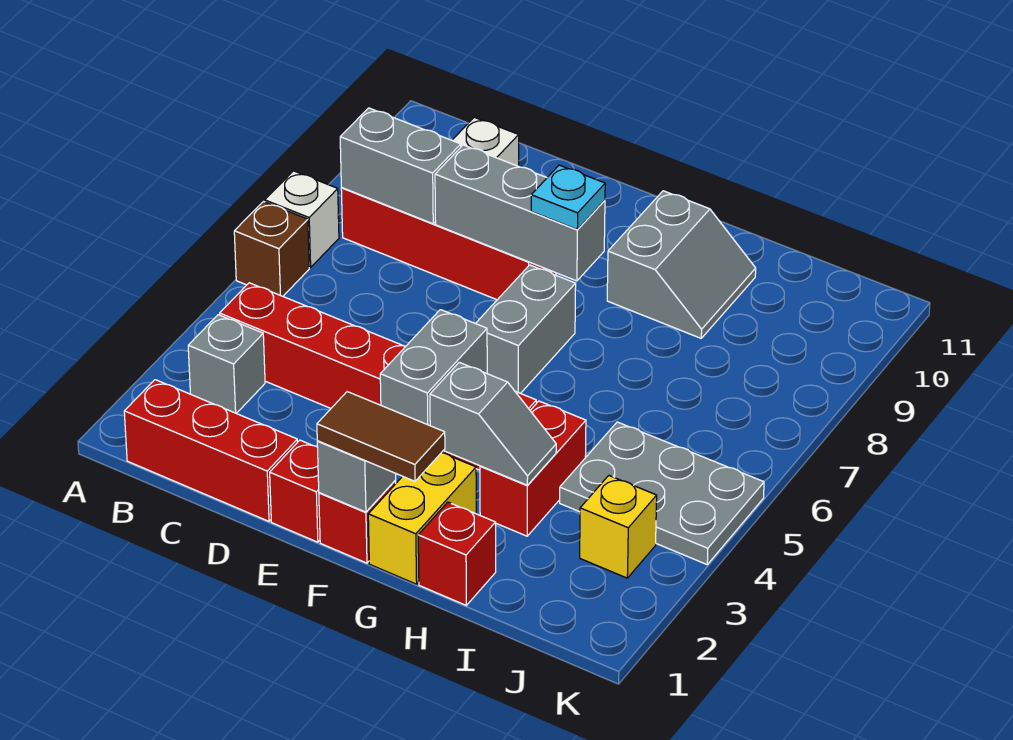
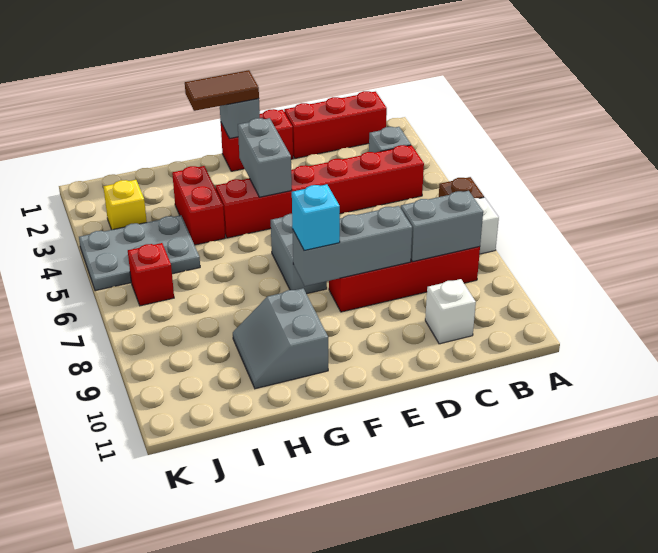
cyan 1x1 plate [531,165,605,229] -> cyan 1x1 brick [292,184,340,251]
yellow 1x2 brick [368,453,476,584] -> none
grey 1x2 slope [430,362,556,485] -> none
red 1x1 brick [418,502,496,605] -> red 1x1 brick moved to [128,243,174,306]

